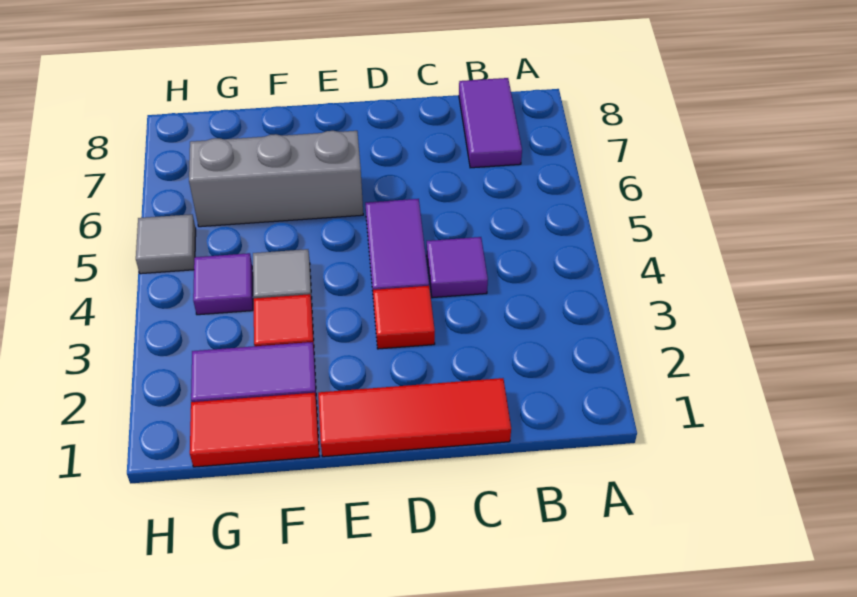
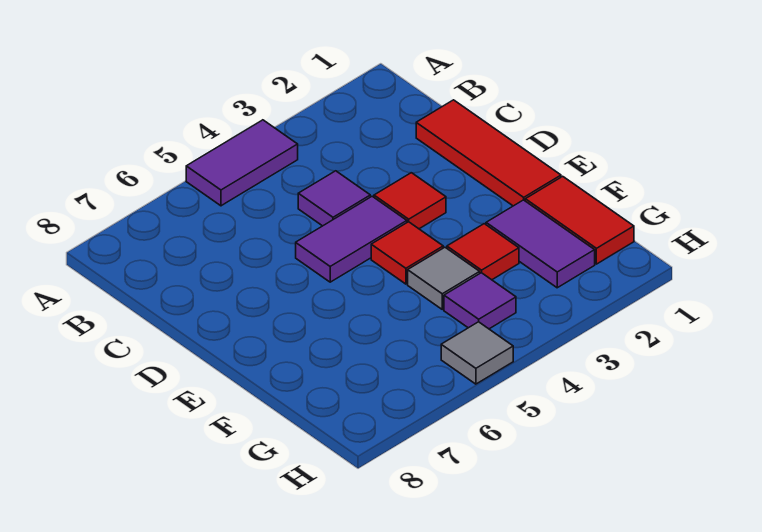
purple 1x2 tile [459,78,522,168] -> purple 1x2 tile moved to [186,120,298,206]
none -> red 1x1 tile [371,222,443,284]
grey 1x3 brick [189,131,363,227] -> none

